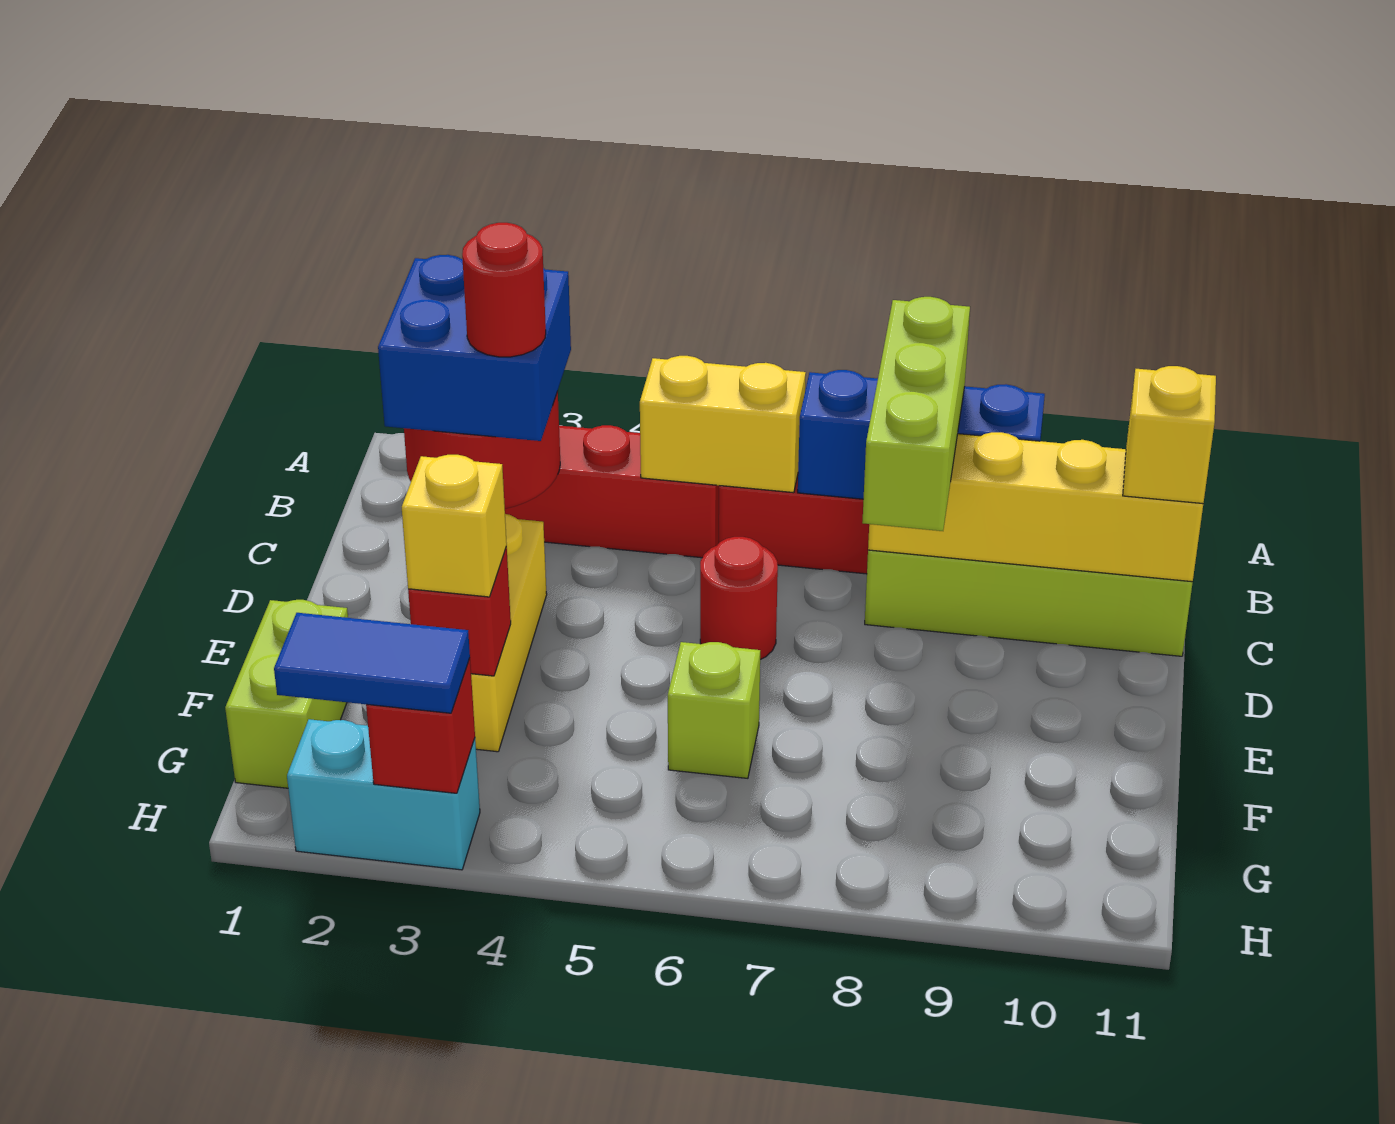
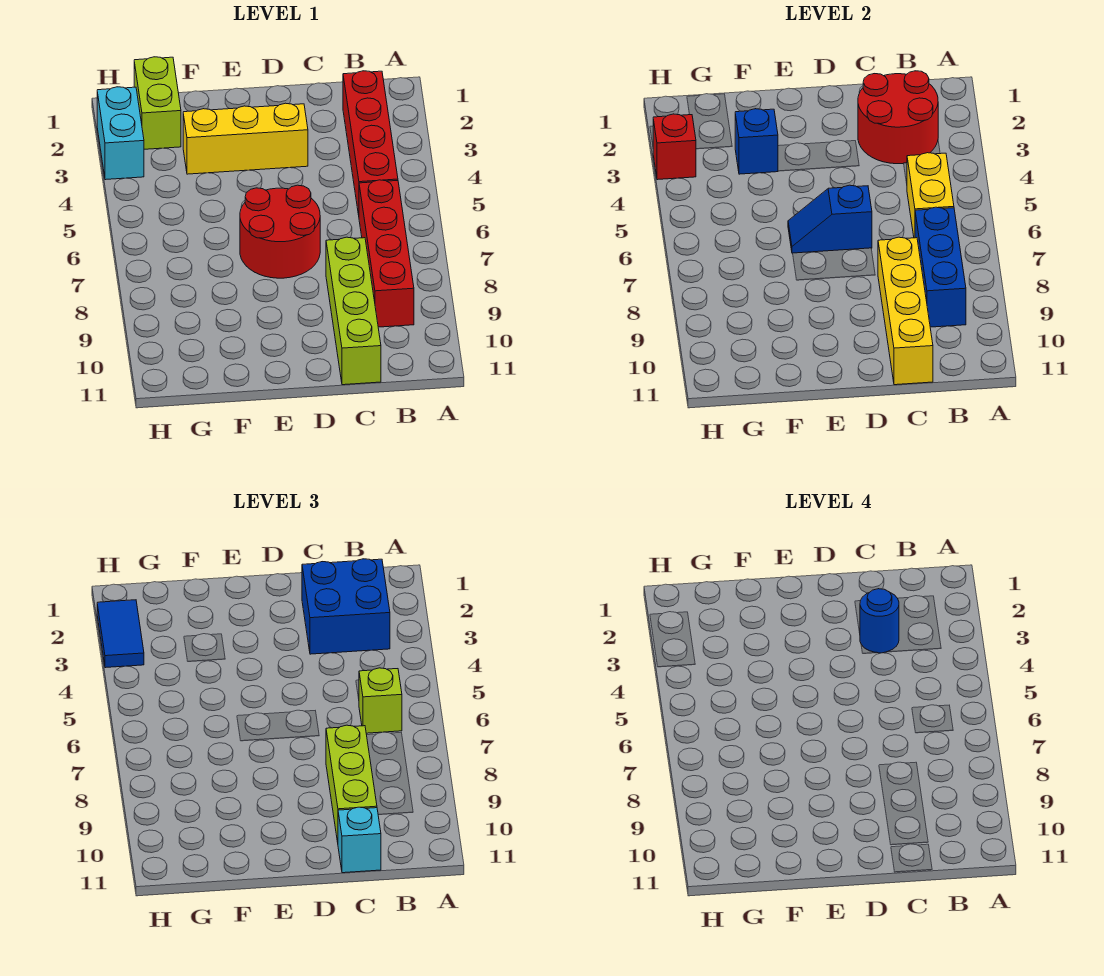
lime 1x3 brick [862,297,970,531] -> lime 1x3 brick turned to [326,725,377,842]
red 1x1 round brick [462,223,546,357] -> blue 1x1 round brick [860,589,899,653]
yellow 1x1 brick [1123,366,1216,504] -> cyan 1x1 brick [338,807,381,873]
red 1x1 round brick [700,537,778,659] -> red 2x2 round brick [240,185,320,278]
none -> blue 1x2 slope [788,185,872,253]
lime 1x2 brick [225,600,348,788] -> lime 1x2 brick turned to [134,57,181,149]
red 1x1 brick [408,546,511,676] -> blue 1x1 brick [735,109,778,174]
yellow 1x1 brick [402,455,507,597] -> none
lime 1x1 brick [668,642,760,778] -> lime 1x1 brick moved to [359,668,402,733]

